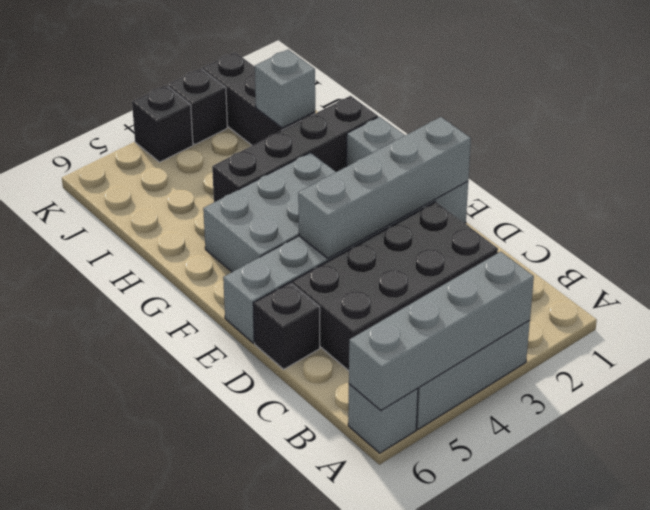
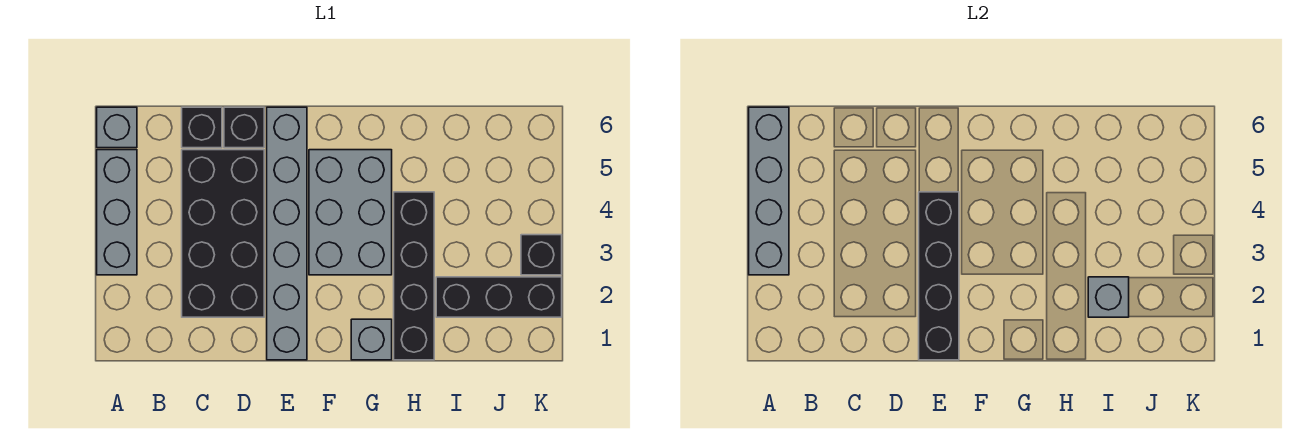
grey 1x4 brick [298,117,471,258] -> black 1x4 brick [919,192,959,360]
black 1x1 brick [132,85,193,162] -> black 1x1 brick moved to [182,107,222,148]

